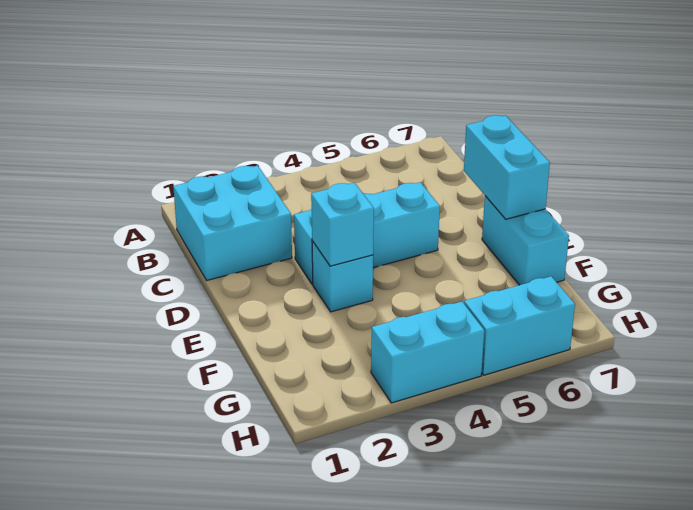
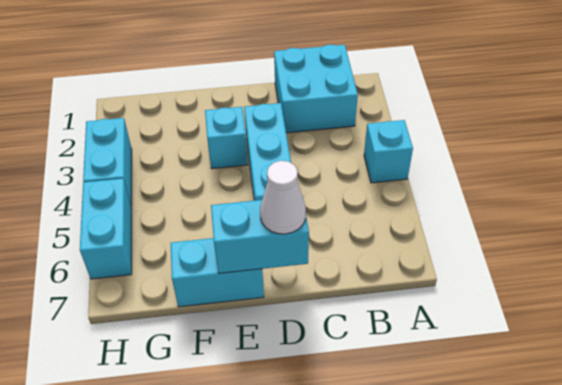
none -> white 1x1 cone [260,161,306,234]
cyan 1x1 brick [311,183,374,266] -> cyan 1x1 brick moved to [364,120,413,183]

